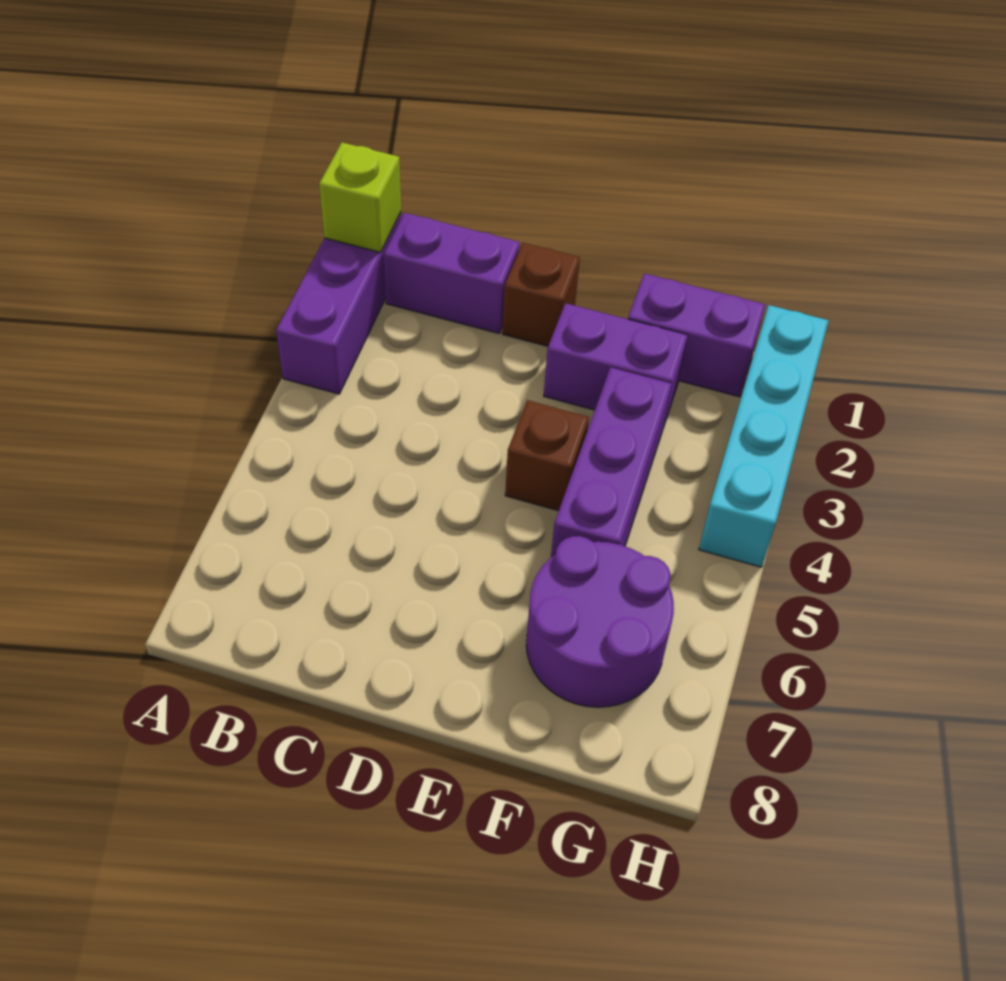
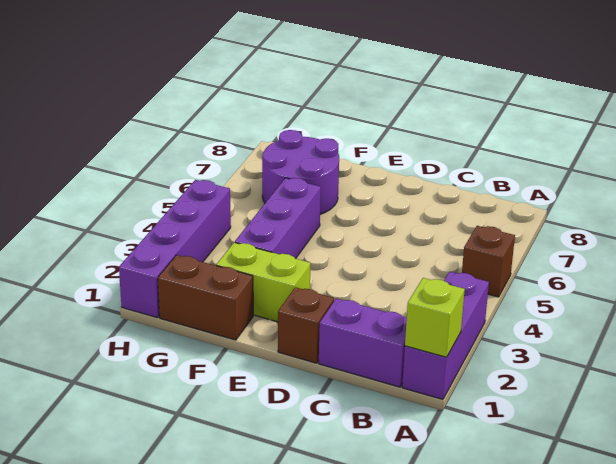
purple 1x2 brick [544,303,687,428] -> lime 1x2 brick [216,242,310,322]
brown 1x1 brick [505,400,589,511] -> brown 1x1 brick moved to [462,226,515,297]
purple 1x2 brick [628,274,765,397] -> brown 1x2 brick [158,255,253,340]
cyan 1x4 brick [699,305,829,567] -> purple 1x4 brick [119,180,231,318]

